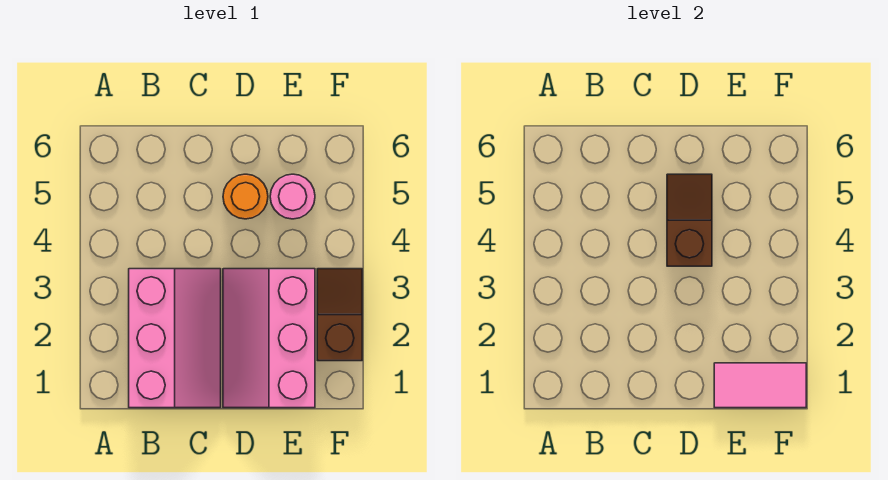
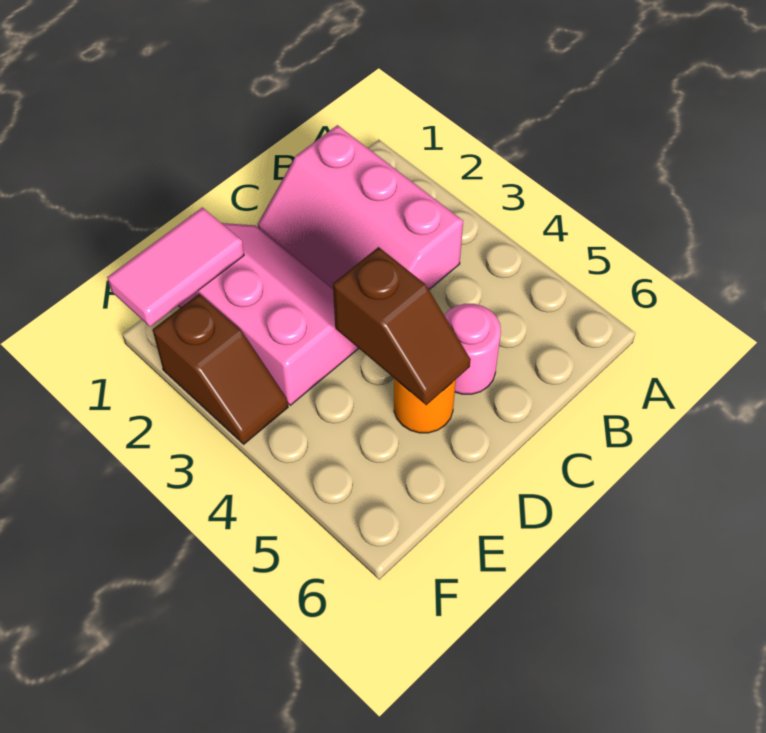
pink 1x1 round brick [270,174,315,219] -> pink 1x1 round brick moved to [444,304,501,394]

